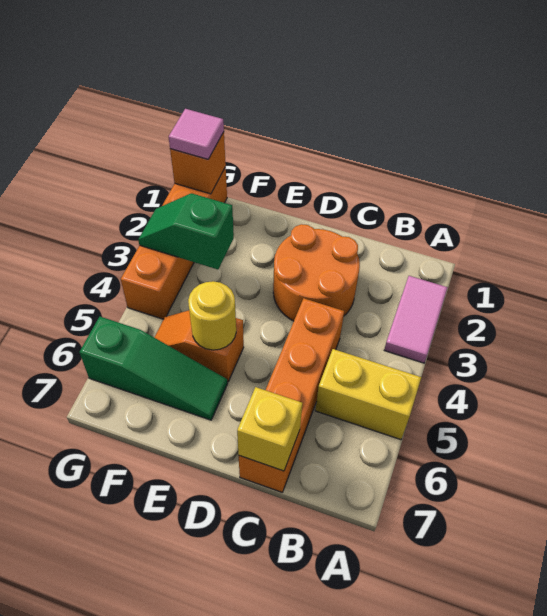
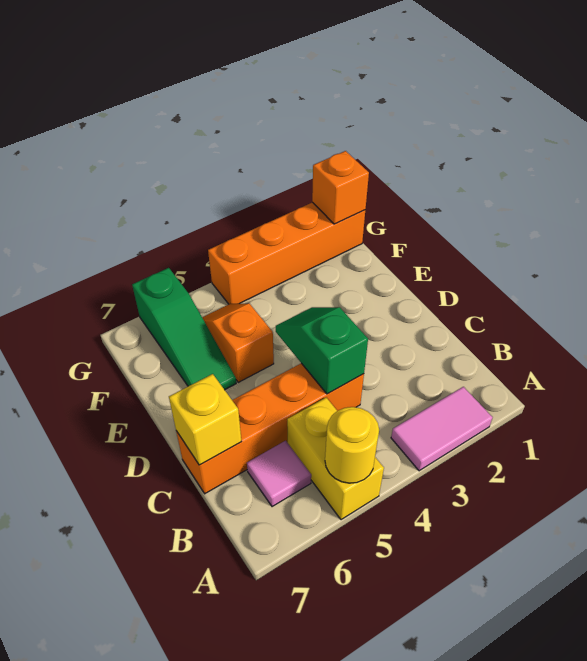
orange 2x2 round brick [273,224,360,321] -> none
yellow 1x1 round brick [188,281,236,350] -> yellow 1x1 round brick moved to [325,407,379,483]
green 1x2 slope [138,193,234,269] -> green 1x2 slope moved to [276,307,368,394]
pink 1x1 tile [169,109,224,159] -> pink 1x1 tile moved to [247,441,311,507]

